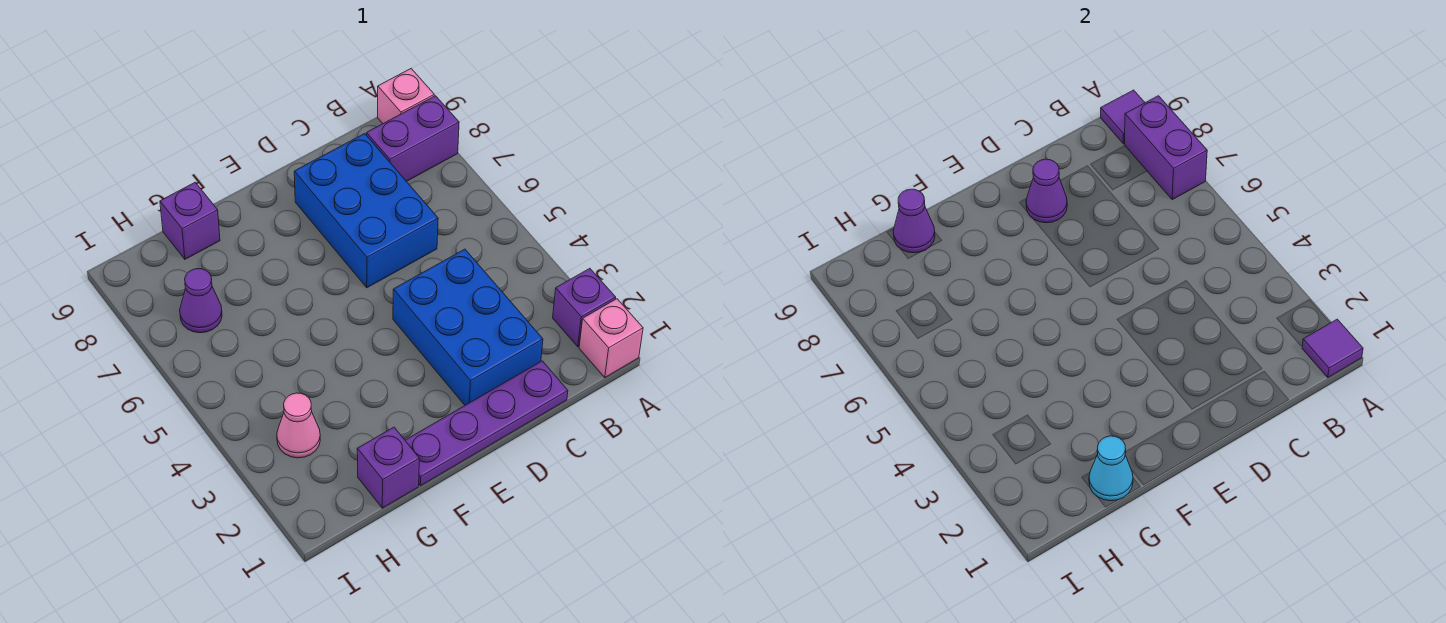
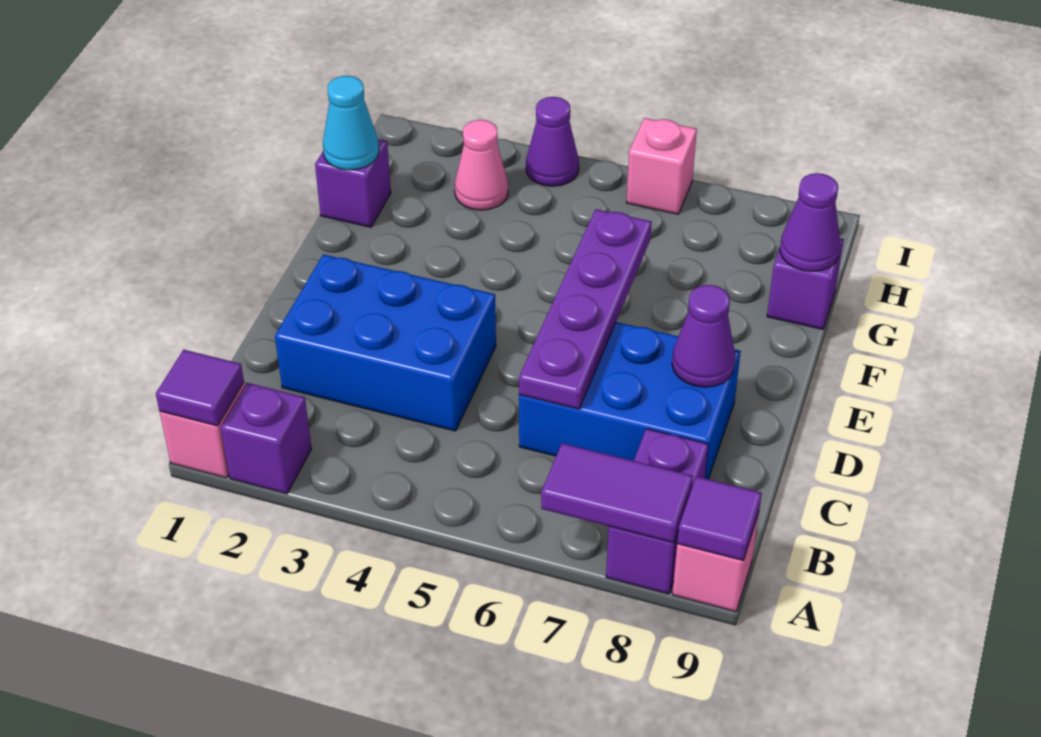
purple 1x2 brick [1124,96,1207,199] -> purple 1x2 tile [541,443,693,543]
purple 1x4 plate [405,361,568,486] -> purple 1x4 plate moved to [519,209,652,409]
purple 1x1 cone [180,269,222,333] -> purple 1x1 cone moved to [526,97,579,186]
none -> pink 1x1 brick [626,118,697,214]

